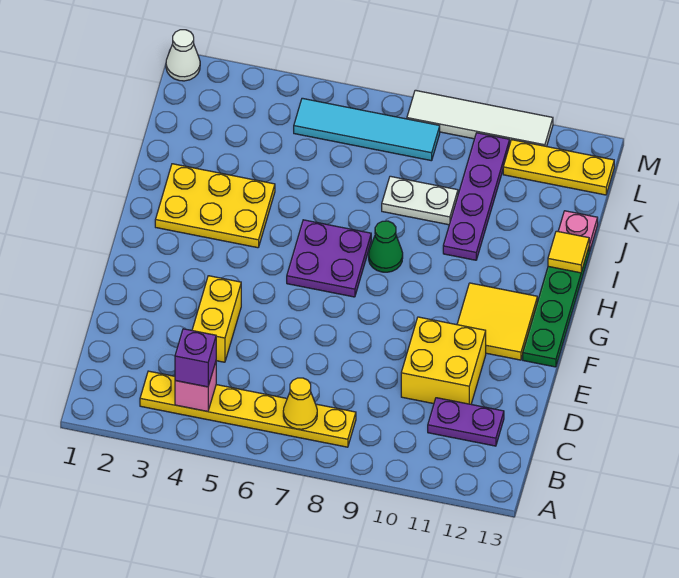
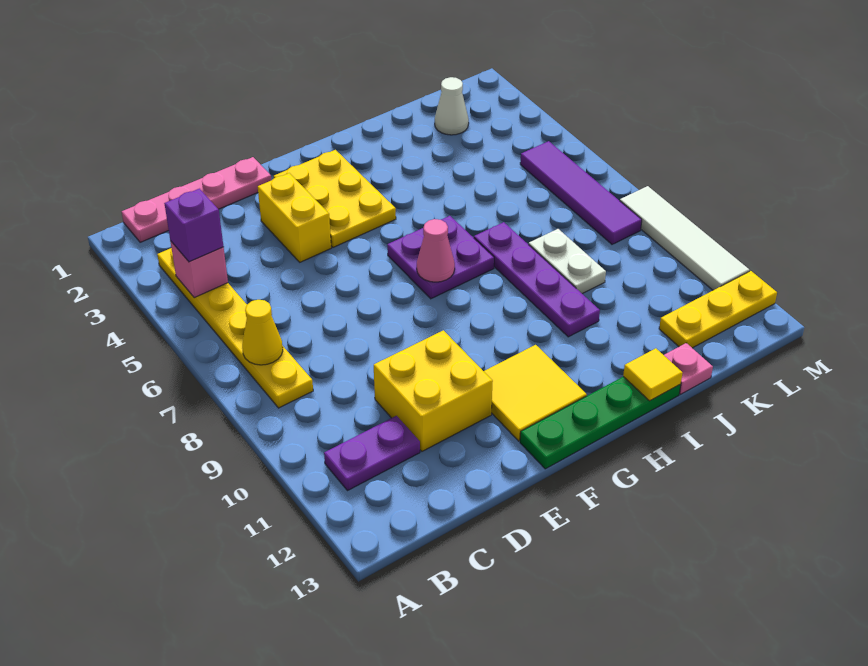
none -> pink 1x4 plate [122,157,271,242]
purple 1x2 plate [428,398,504,446] -> purple 1x2 plate turned to [324,416,420,491]
yellow 1x2 brick [192,276,241,362] -> yellow 1x2 brick turned to [258,173,331,262]
none -> pink 1x1 cone [417,219,455,282]
yellow 2x3 plate [155,164,275,248] -> yellow 2x3 plate moved to [274,150,396,247]
green 1x1 cone [369,221,403,272] -> none
purple 1x4 plate [443,133,510,260] -> purple 1x4 plate turned to [474,222,600,337]
cyan 1x4 tile [294,98,440,161] -> purple 1x4 tile [520,141,642,244]
yellow 1x3 plate [503,140,614,195] -> yellow 1x3 plate turned to [659,271,777,348]
white 1x1 cone [166,30,200,81] -> white 1x1 cone moved to [435,77,469,135]

